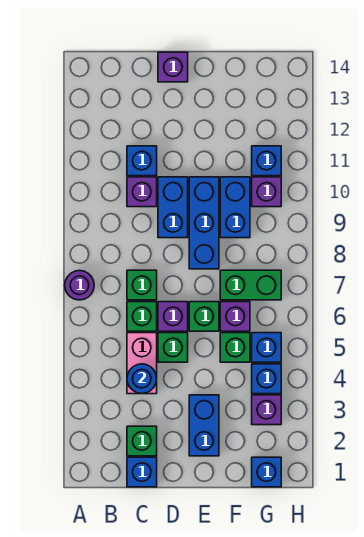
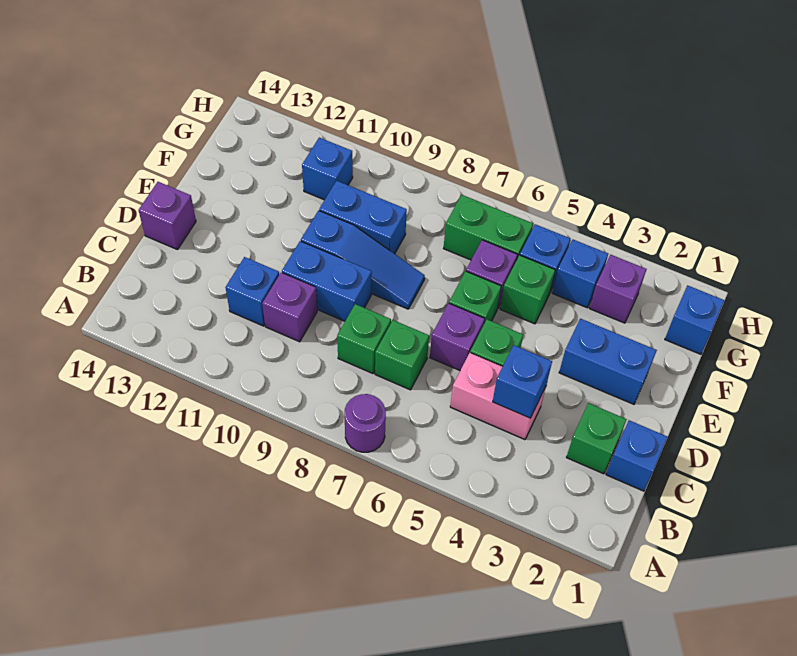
blue 1x1 round brick [127,364,157,394] -> blue 1x1 brick [493,345,552,418]
green 1x1 brick [127,302,157,331] -> green 1x1 brick moved to [337,304,391,374]
blue 1x3 brick [189,177,219,269] -> blue 1x3 slope [301,211,425,309]
green 1x2 brick [220,270,281,300] -> green 1x2 brick turned to [444,195,533,260]
purple 1x1 brick [252,177,281,207] -> none

